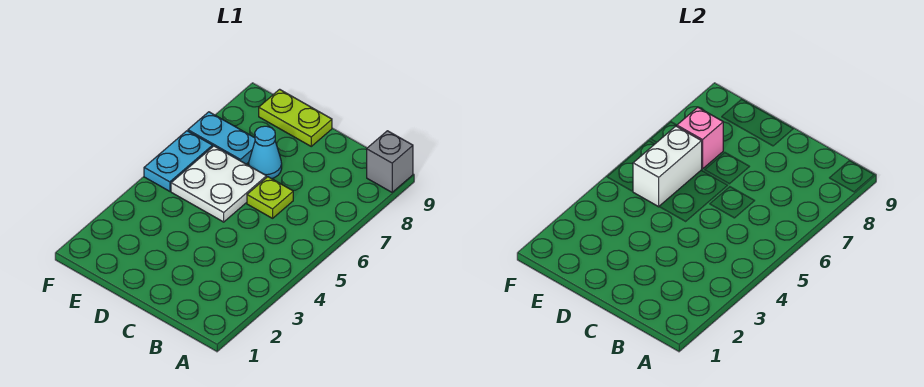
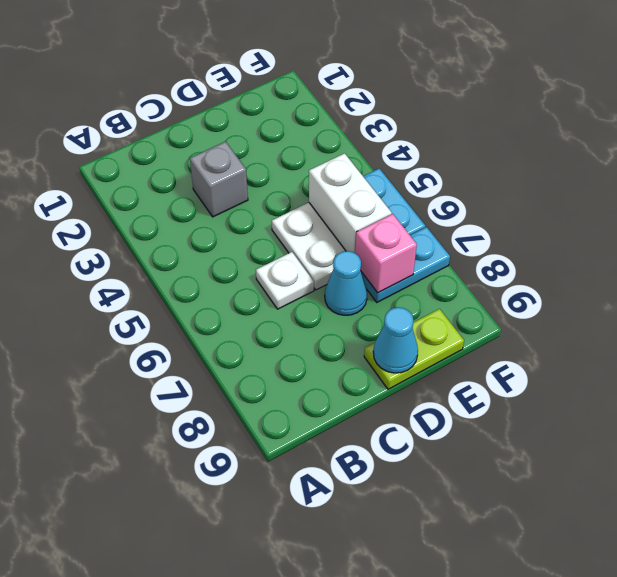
grey 1x1 brick [367,131,413,192] -> grey 1x1 brick moved to [190,142,248,217]
lime 1x1 plate [247,177,293,218] -> white 1x1 plate [256,252,314,309]
none -> cyan 1x1 cone [373,307,418,373]

